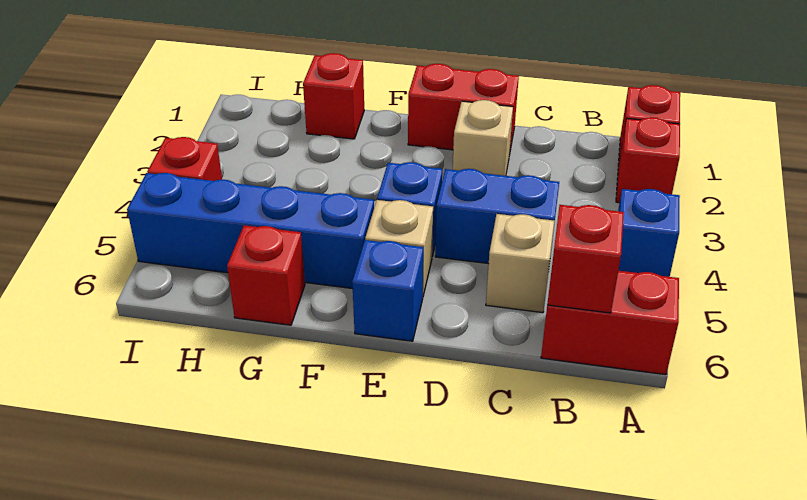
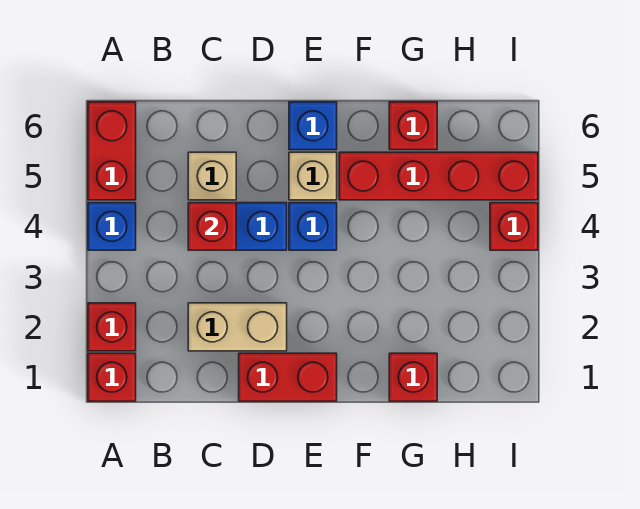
red 1x2 brick [541,271,679,375] -> red 1x2 brick turned to [88,102,136,200]
red 1x1 brick [547,205,624,313] -> red 1x1 brick moved to [188,203,236,250]
tan 1x1 brick [453,100,513,176] -> tan 1x2 brick [188,303,287,351]
blue 1x4 brick [127,173,374,289] -> red 1x4 brick [339,152,538,200]

